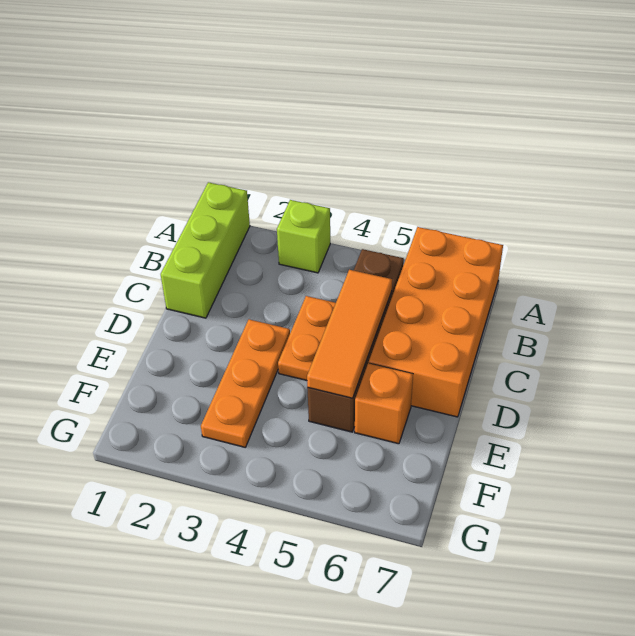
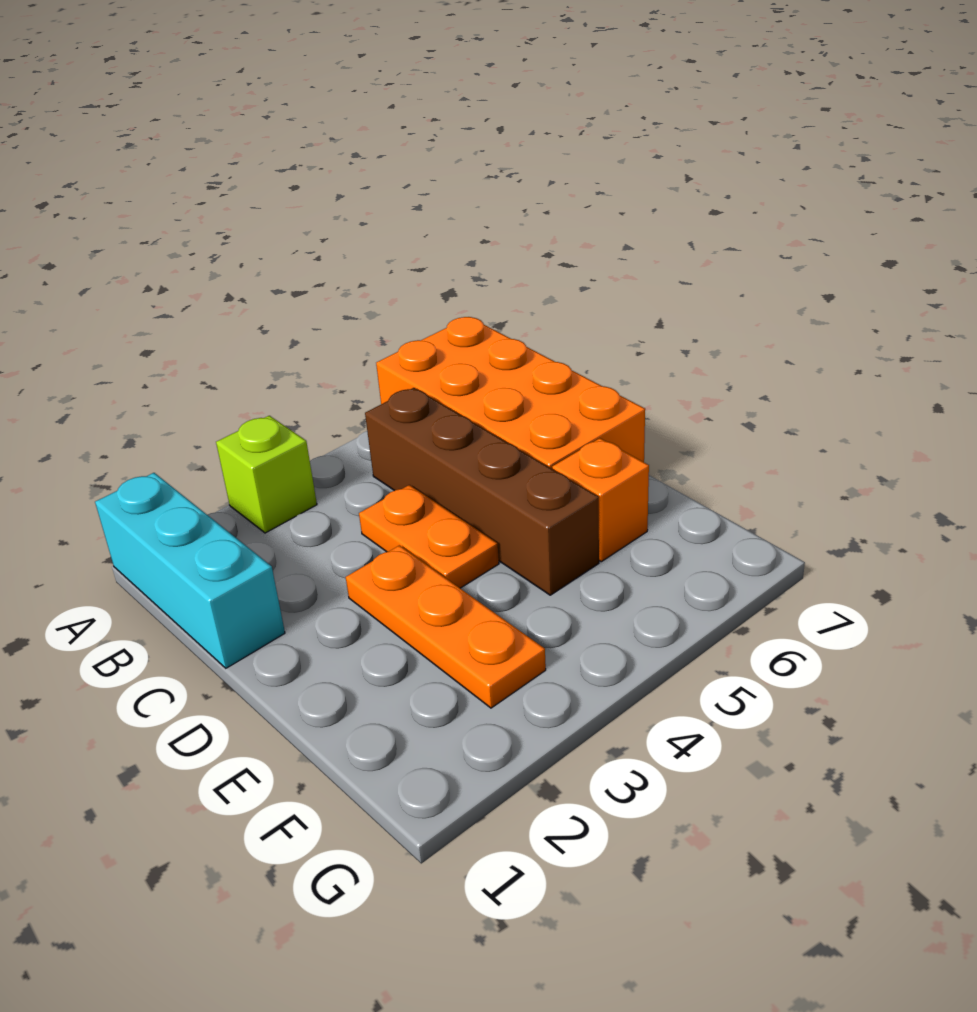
lime 1x3 brick [161,182,250,318] -> cyan 1x3 brick [95,473,285,668]
orange 1x3 tile [307,270,392,398] -> none

